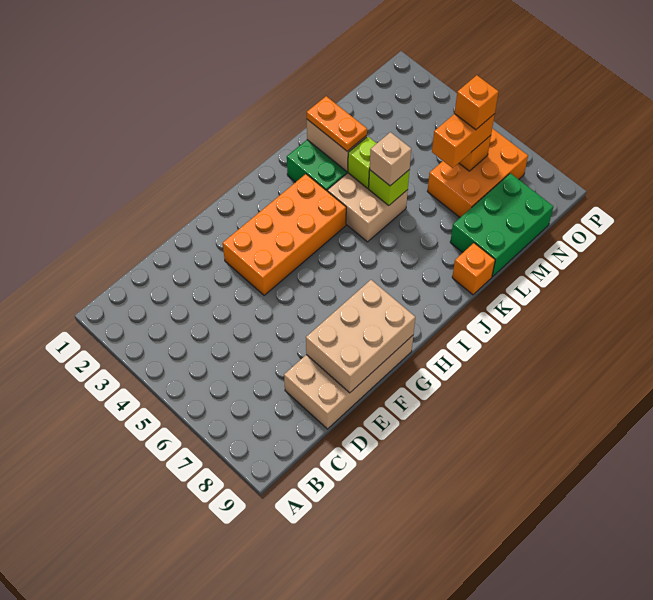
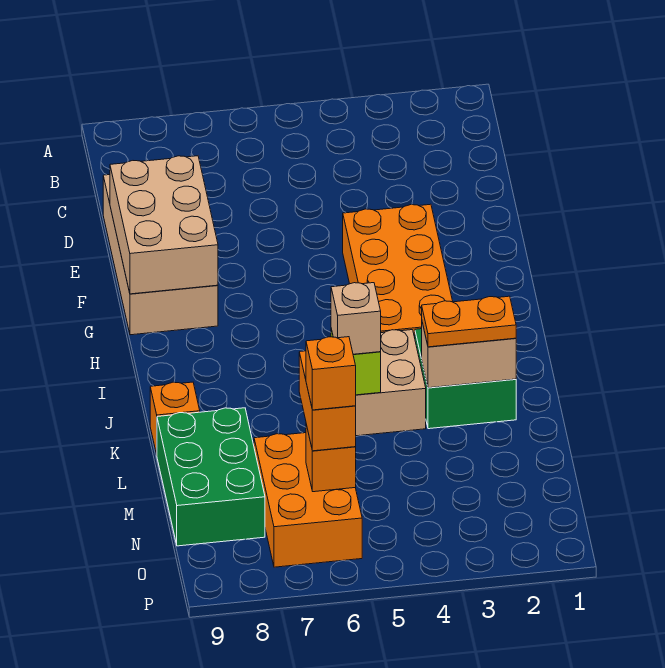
lime 1x1 brick [348,137,377,188] -> none

